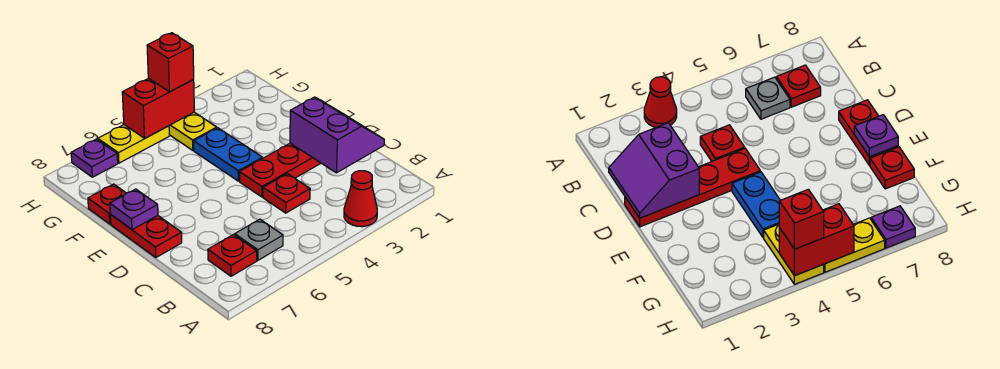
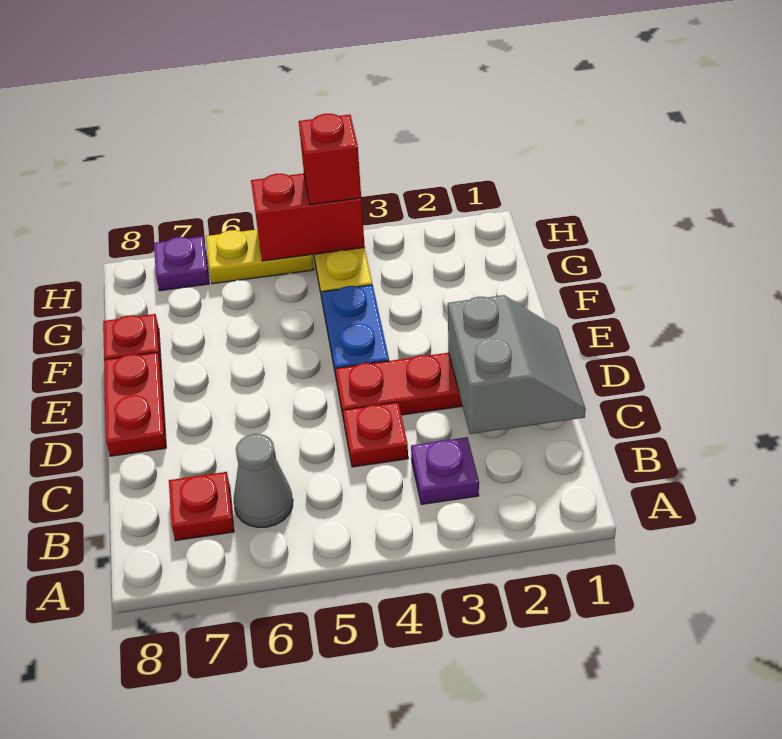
red 1x1 cone [344,171,377,227] -> none
grey 1x1 plate [235,219,283,260] -> grey 1x1 cone [234,434,293,527]
purple 2x2 slope [290,97,384,173] -> grey 2x2 slope [448,295,586,434]
purple 1x1 plate [110,189,158,230] -> purple 1x1 plate moved to [411,437,479,504]

